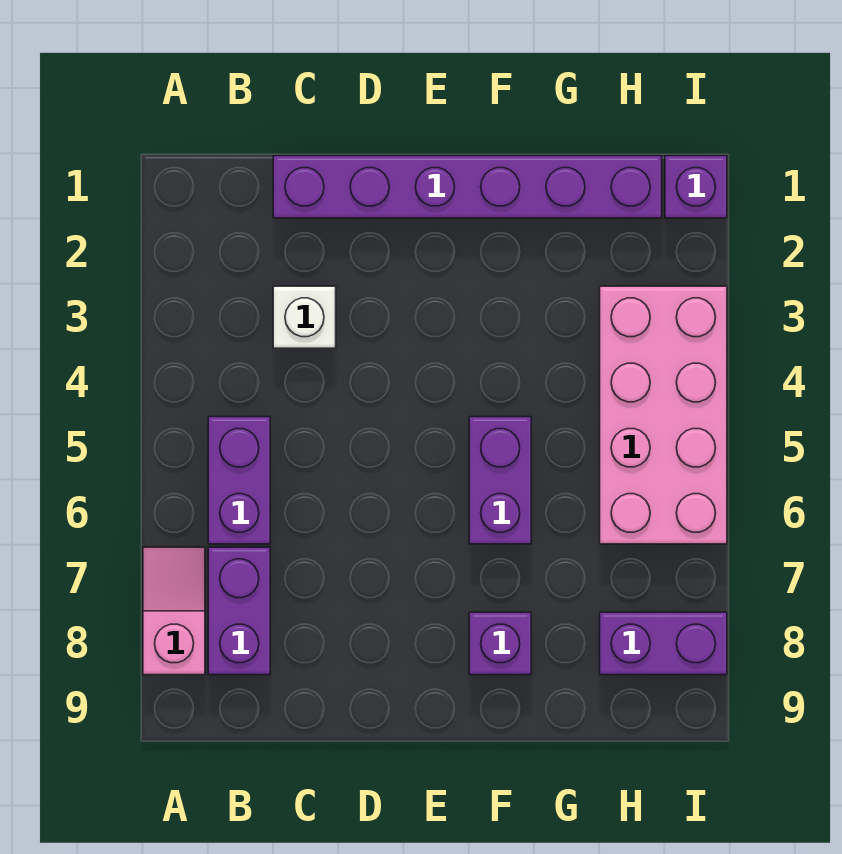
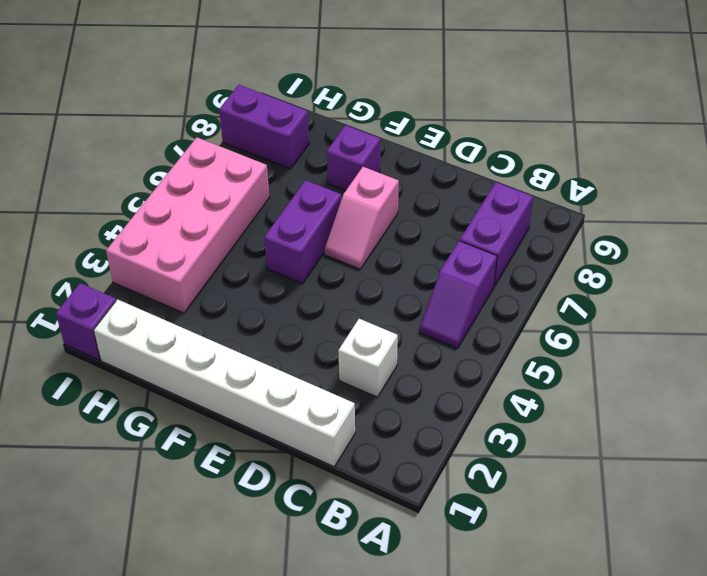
pink 1x2 slope [143,547,205,675] -> pink 1x2 slope moved to [325,167,399,269]
purple 1x2 brick [208,417,270,544] -> purple 1x2 slope [420,241,497,348]
purple 1x6 brick [273,156,662,218] -> white 1x6 brick [94,299,355,467]

